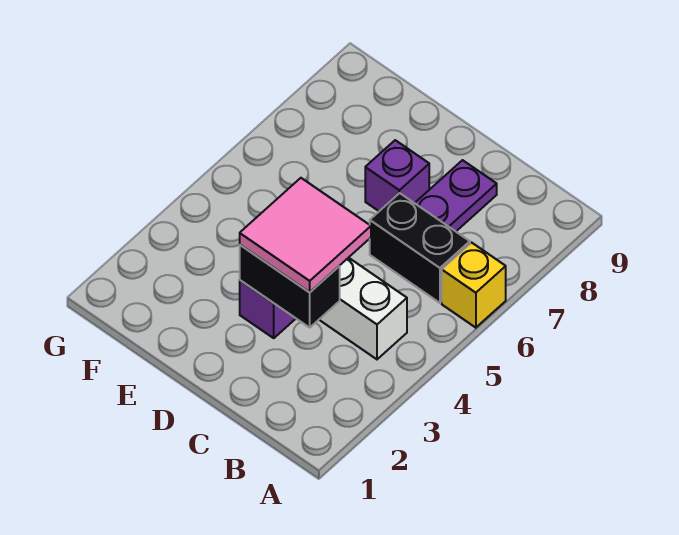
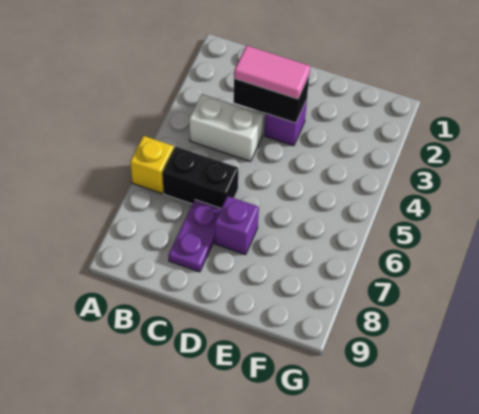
pink 2x2 tile [240,178,371,292] -> pink 1x2 tile [234,46,310,99]

